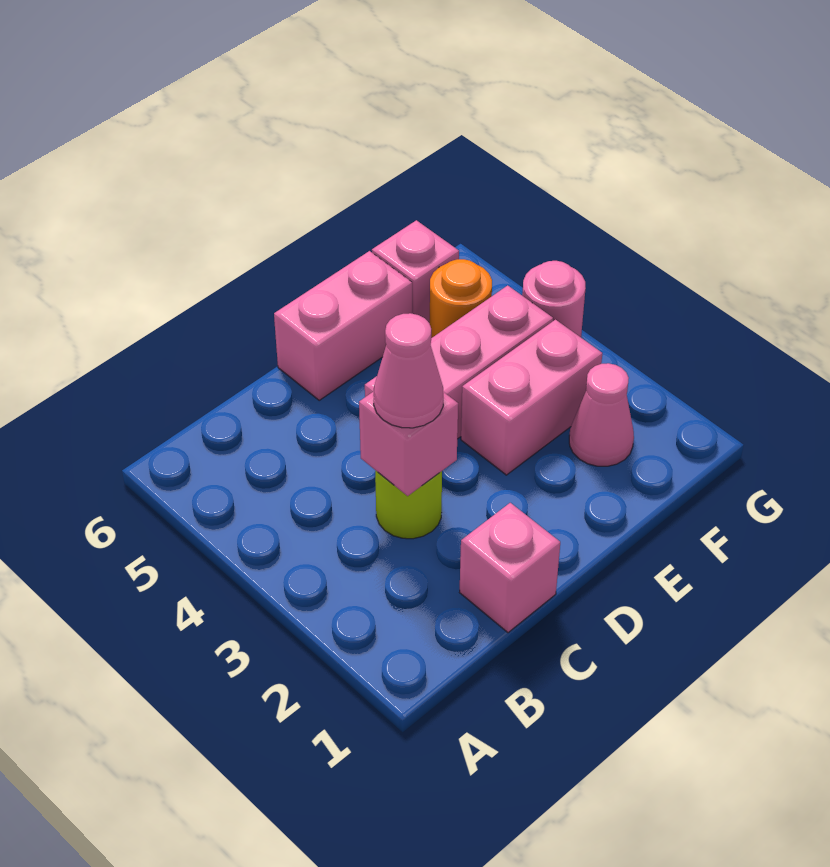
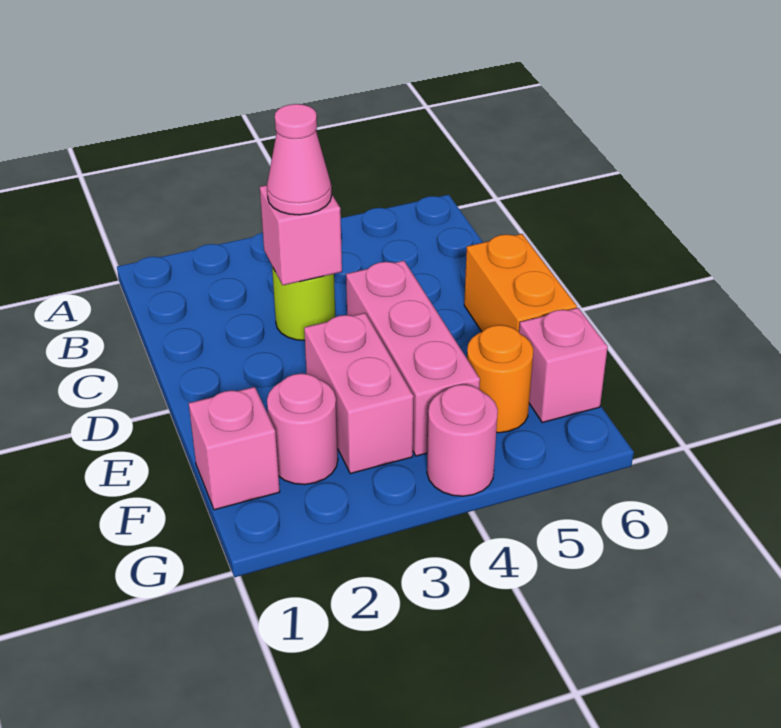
pink 1x1 brick [460,503,560,633] -> pink 1x1 brick moved to [189,387,280,510]
pink 1x2 brick [274,251,412,400] -> orange 1x2 brick [464,234,577,332]
pink 1x1 cone [569,363,634,466] -> pink 1x1 round brick [267,374,338,485]

